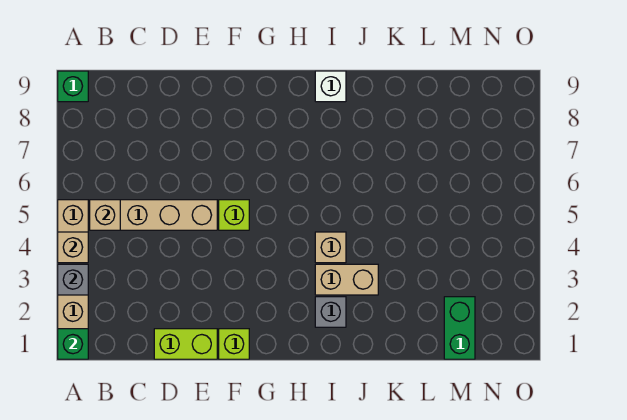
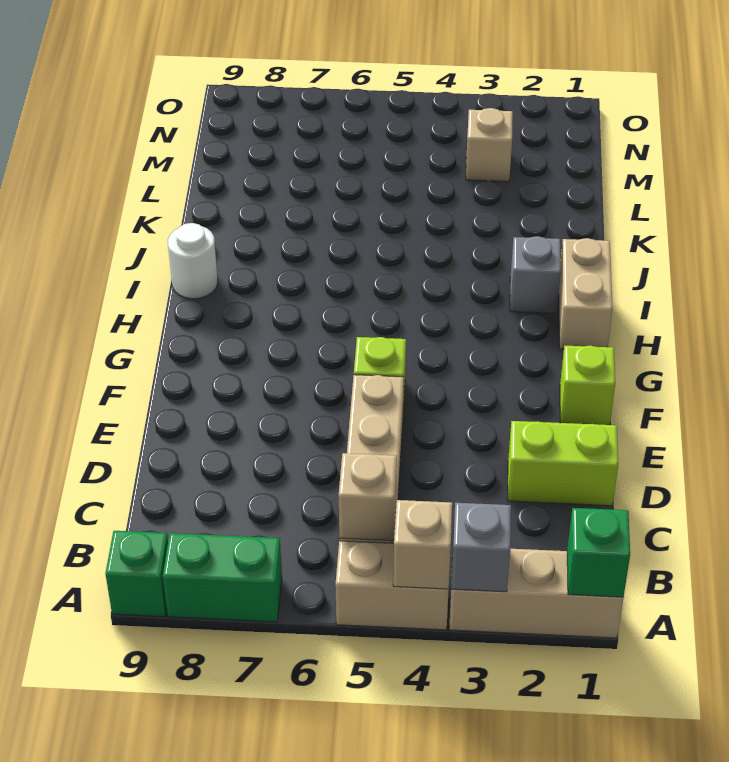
lime 1x2 brick [154,329,217,359] -> lime 1x2 brick turned to [508,421,618,506]
tan 1x2 brick [315,264,378,295] -> tan 1x2 brick moved to [559,238,612,349]
tan 1x1 brick [315,232,346,263] -> tan 1x1 brick moved to [466,108,513,182]
white 1x1 brick [315,71,346,102] -> white 1x1 round brick [168,223,218,299]
green 1x2 brick [444,297,475,359] -> green 1x2 brick moved to [163,533,282,622]

